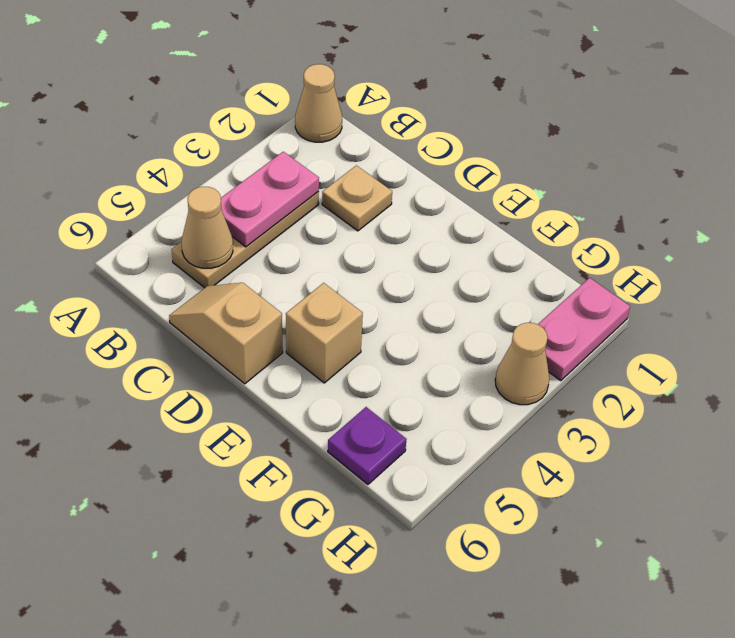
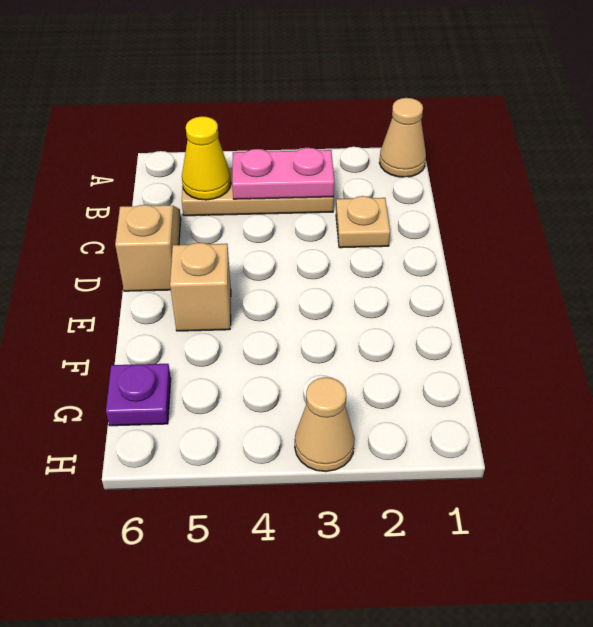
tan 1x1 cone [182,187,233,268] -> yellow 1x1 cone [182,116,231,200]
pink 1x2 plate [538,278,630,381] -> none

